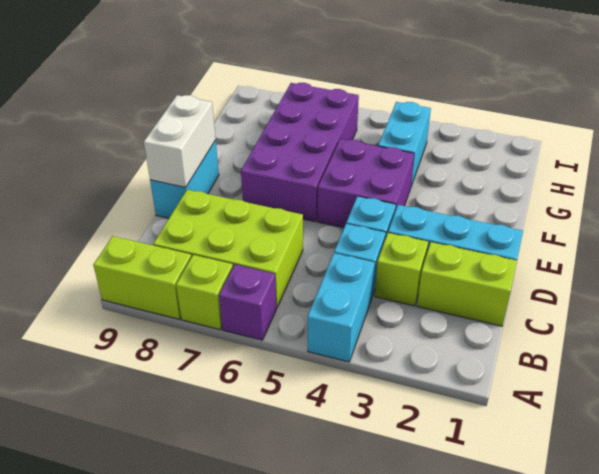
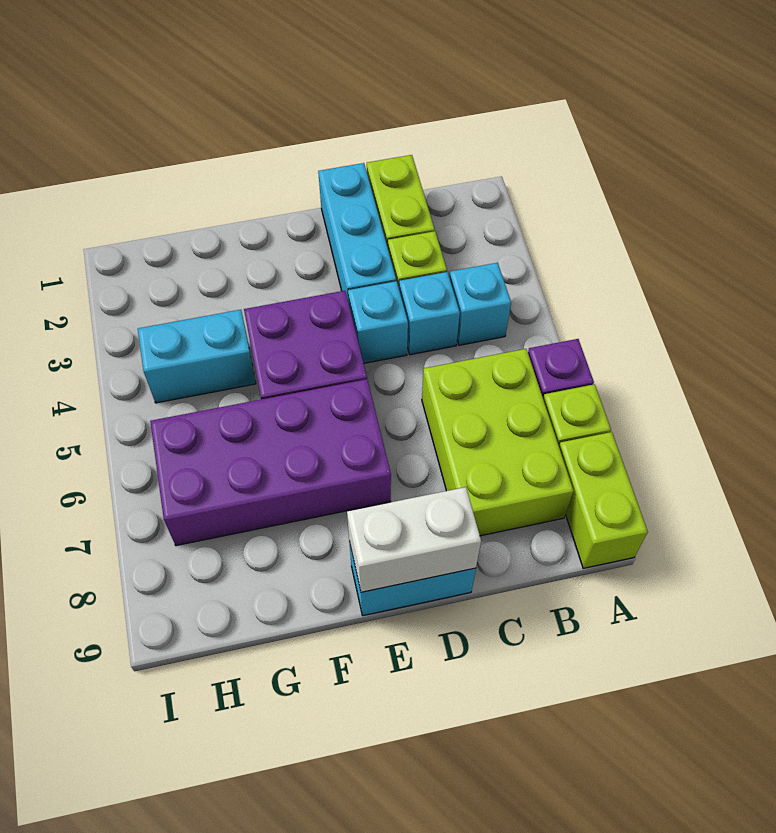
cyan 1x2 brick [308,253,375,362] -> cyan 1x1 brick [449,263,511,345]

